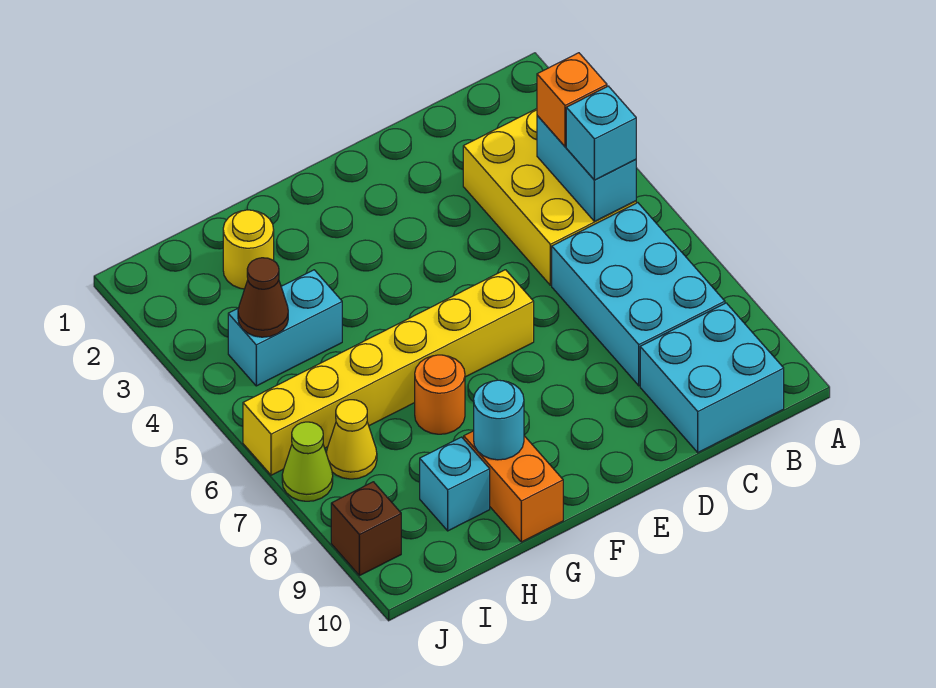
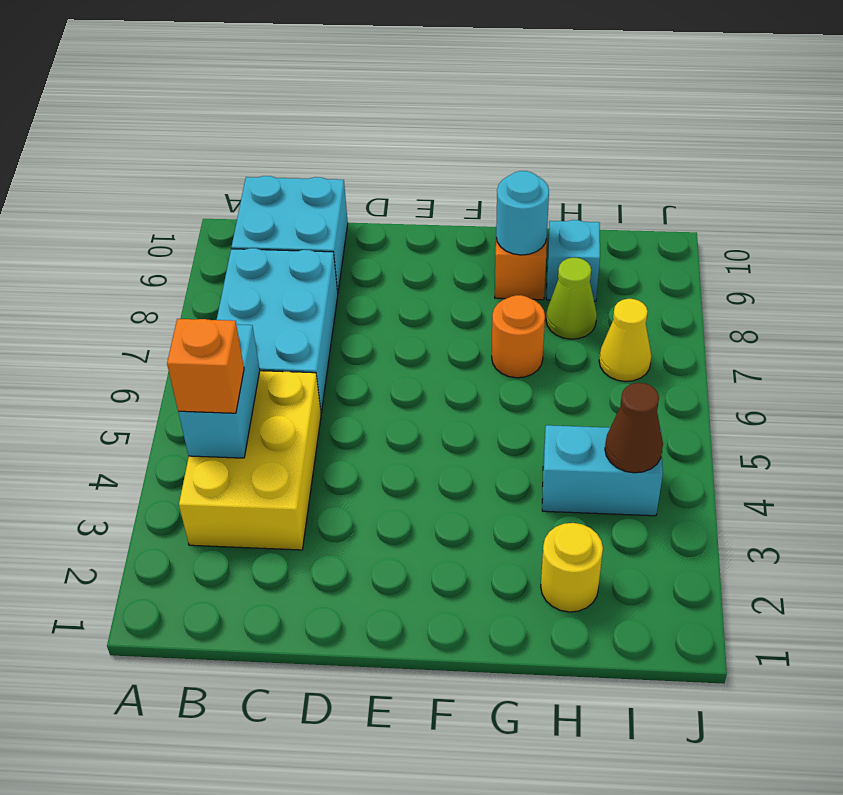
cyan 1x1 brick [566,86,636,180] -> none
yellow 1x6 brick [243,270,534,475] -> none
lime 1x1 cone [282,422,333,501] -> lime 1x1 cone moved to [546,258,597,339]
brown 1x1 brick [331,482,401,576] -> none

